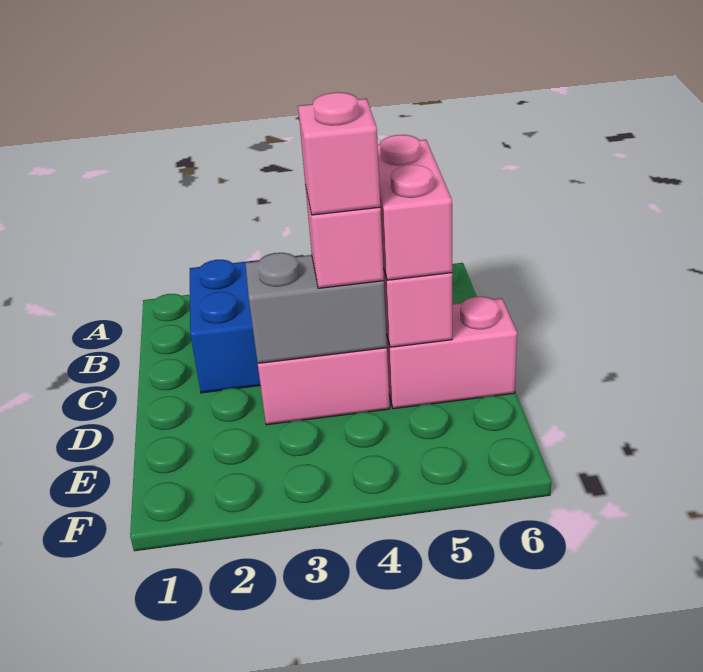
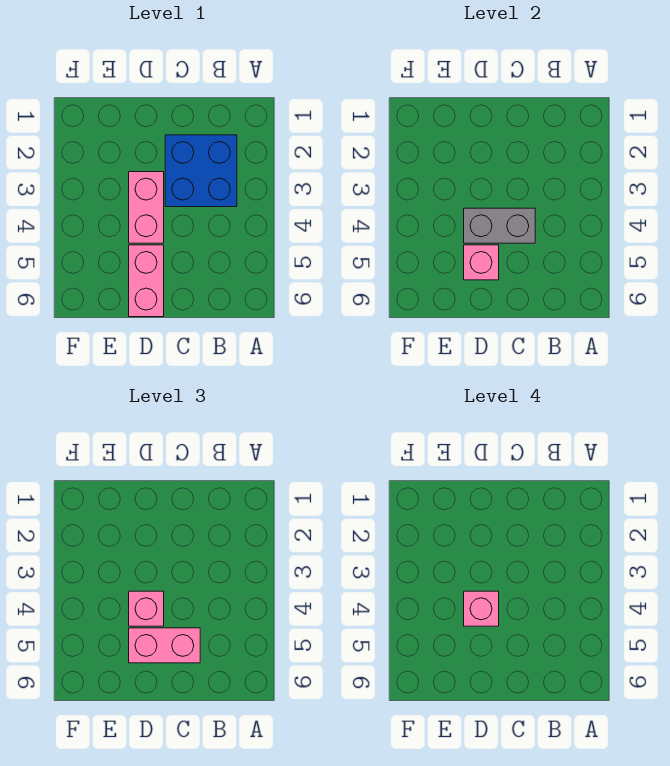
grey 1x2 brick [246,253,387,363] -> grey 1x2 brick turned to [464,208,535,243]

